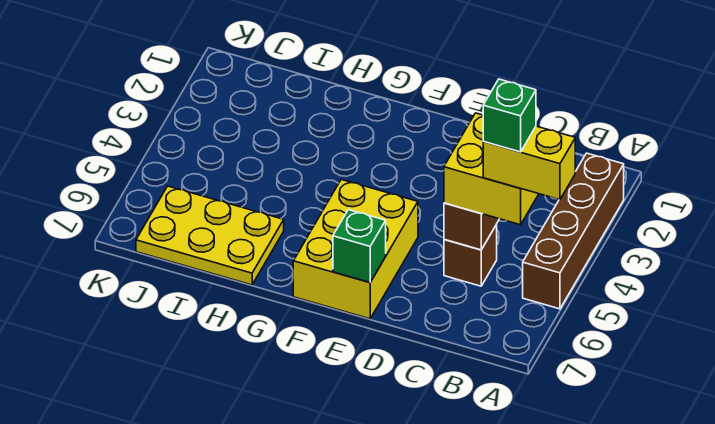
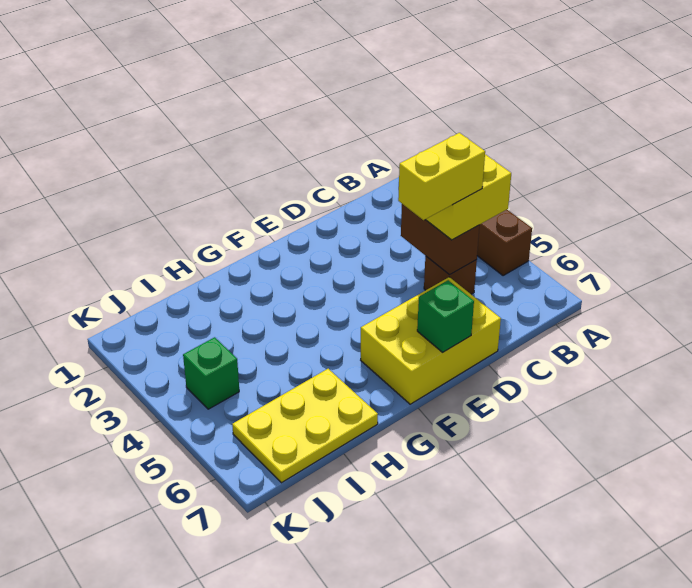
yellow 1x2 brick [483,126,575,200] -> yellow 1x2 brick moved to [398,133,485,220]
green 1x1 brick [483,79,536,152] -> green 1x1 brick moved to [183,337,239,409]
yellow 2x3 brick [293,180,418,319] -> yellow 2x3 brick turned to [361,277,501,404]

